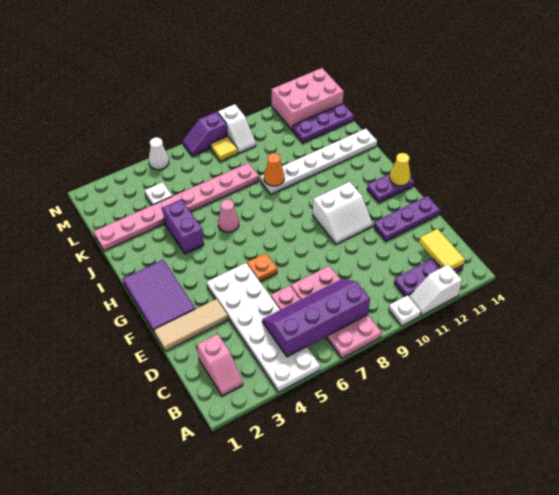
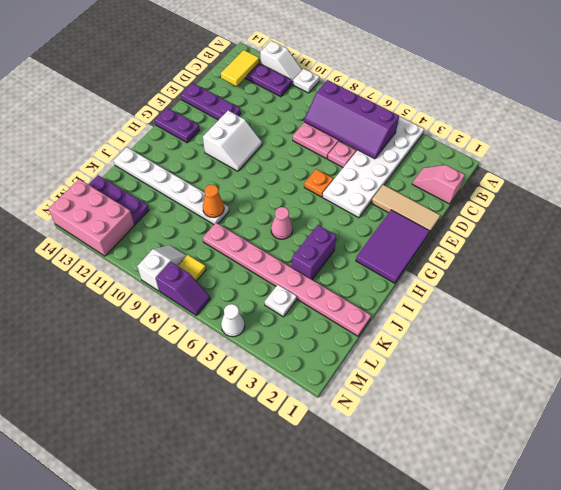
pink 1x2 slope [197,334,243,396] -> pink 1x2 slope turned to [412,165,465,204]
white 2x2 slope [313,182,373,244] -> white 2x2 slope turned to [203,111,262,171]
yellow 1x1 cone [390,153,410,186] -> none

